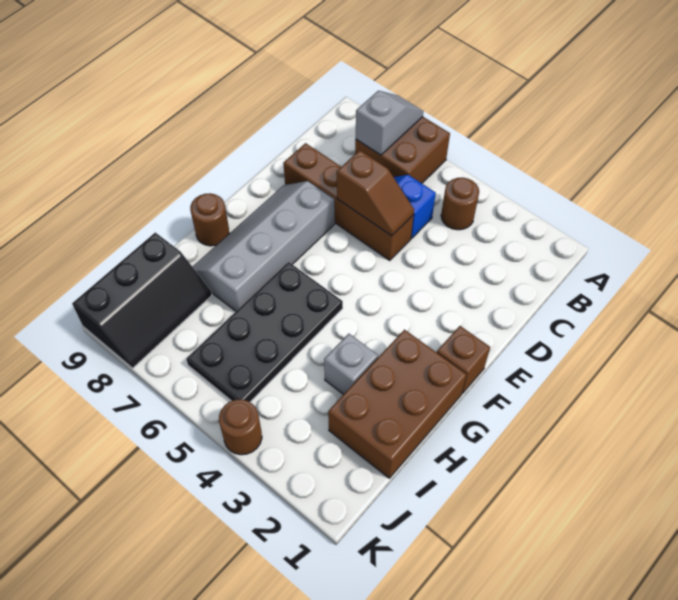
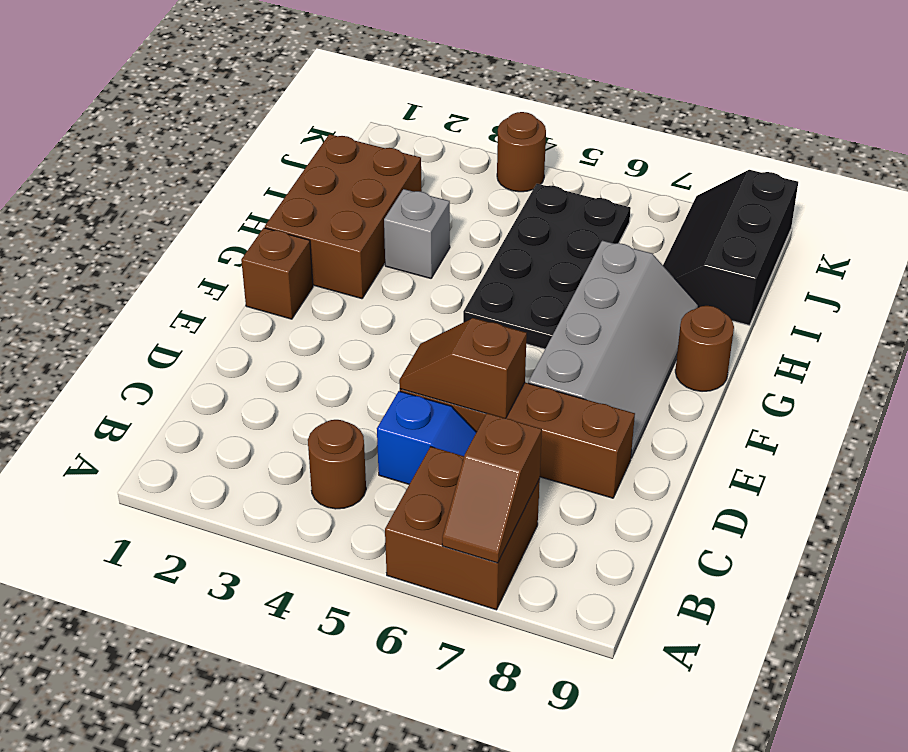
grey 1x2 slope [356,91,423,155] -> brown 1x2 slope [442,413,542,563]

